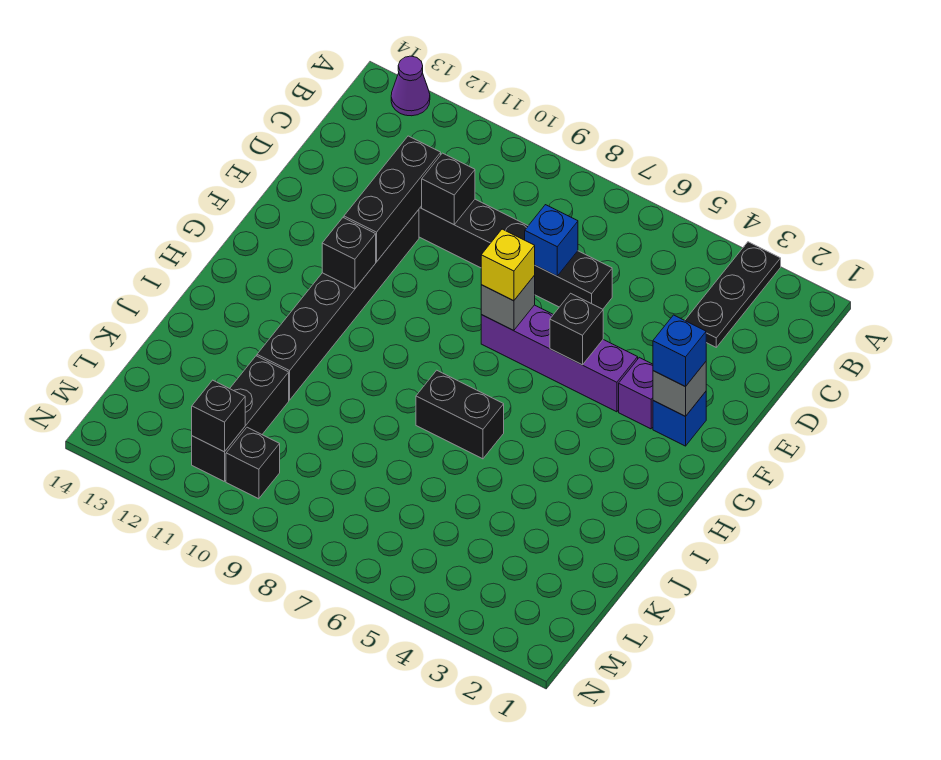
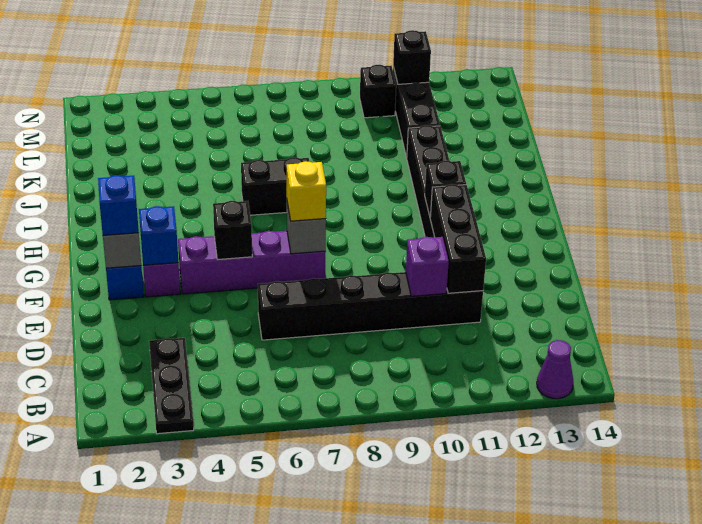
blue 1x1 brick [525,205,578,276] -> blue 1x1 brick moved to [139,206,178,265]
black 1x1 brick [422,153,475,225] -> purple 1x1 brick [406,237,449,296]

